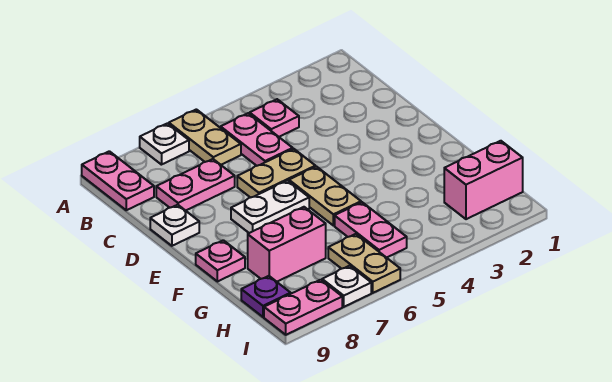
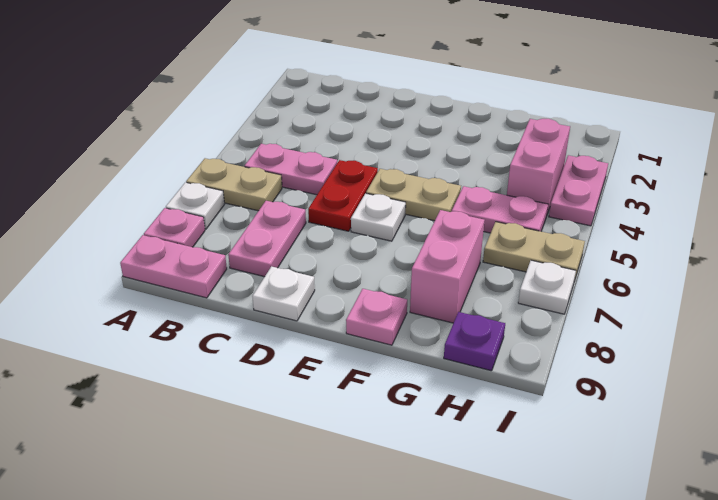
pink 1x1 plate [250,99,299,137] -> pink 1x1 plate moved to [144,208,205,247]
tan 1x2 plate [237,149,315,198] -> red 1x2 plate [308,160,378,231]
white 1x2 plate [231,181,309,233] -> white 1x1 plate [351,193,406,241]
pink 1x2 brick [444,141,523,219] -> pink 1x2 brick moved to [507,119,570,214]
pink 1x2 plate [264,280,342,335] -> pink 1x2 plate moved to [549,155,608,226]

